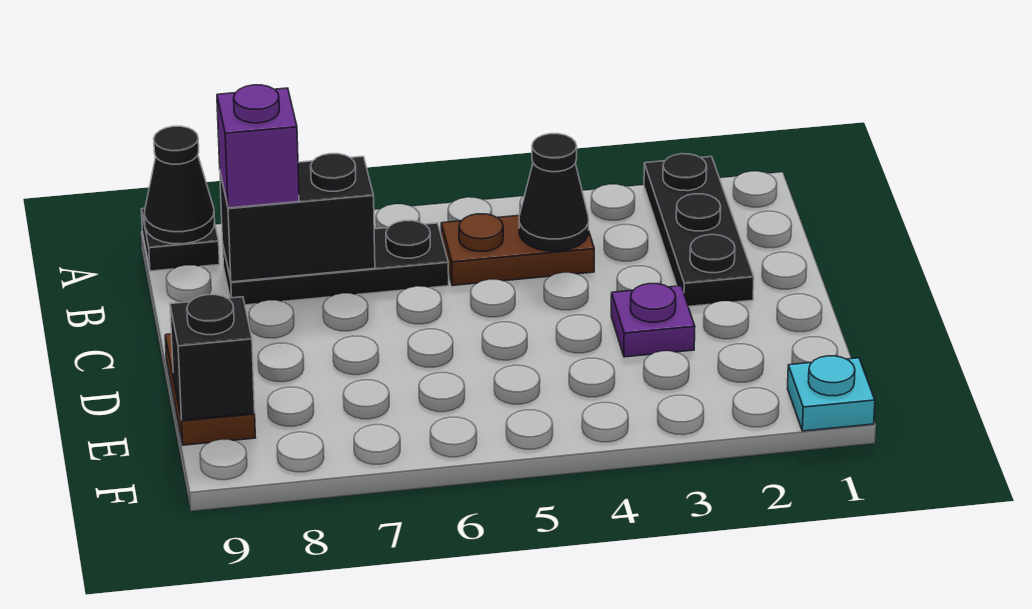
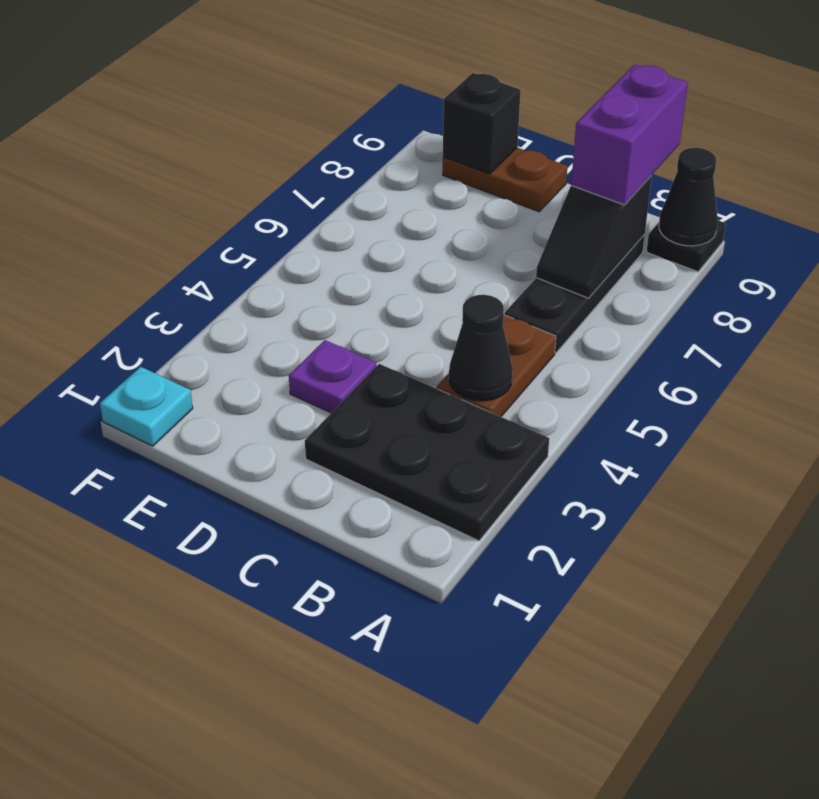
black 1x3 plate [644,154,754,307] -> black 2x3 plate [305,364,549,541]
black 1x2 brick [220,154,375,282] -> black 1x2 slope [536,175,652,298]
purple 1x1 brick [217,85,299,208] -> purple 1x2 brick [571,65,688,205]

